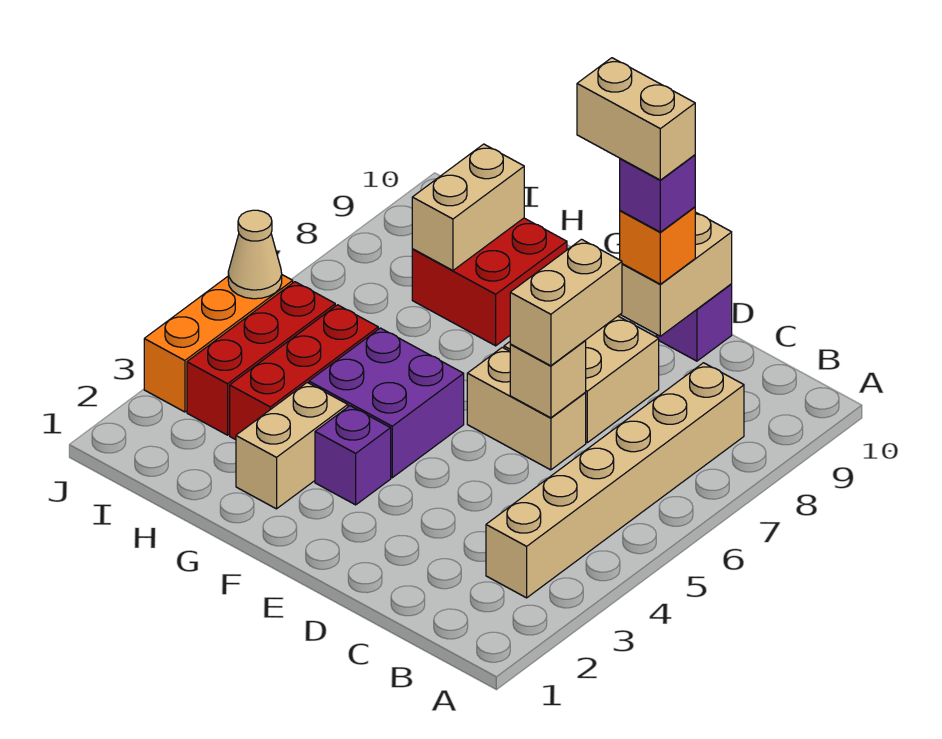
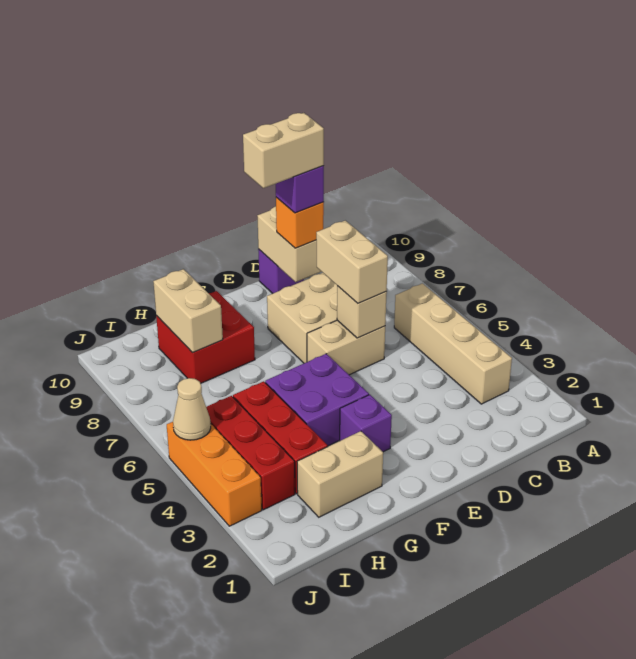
tan 1x6 brick [486,363,744,598] -> tan 1x4 brick [394,283,512,404]
tan 1x2 brick [236,383,348,509] -> tan 1x2 brick turned to [297,431,383,517]

